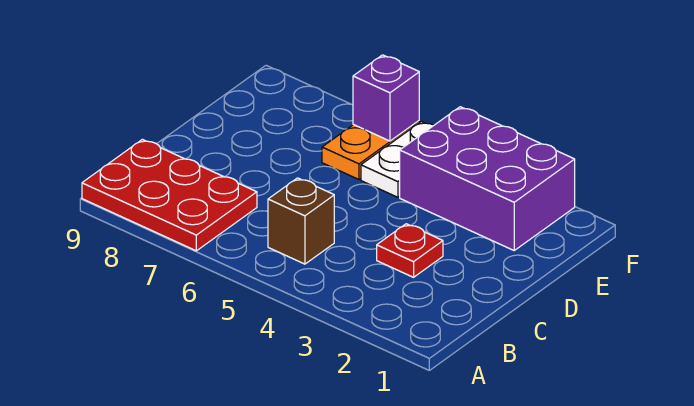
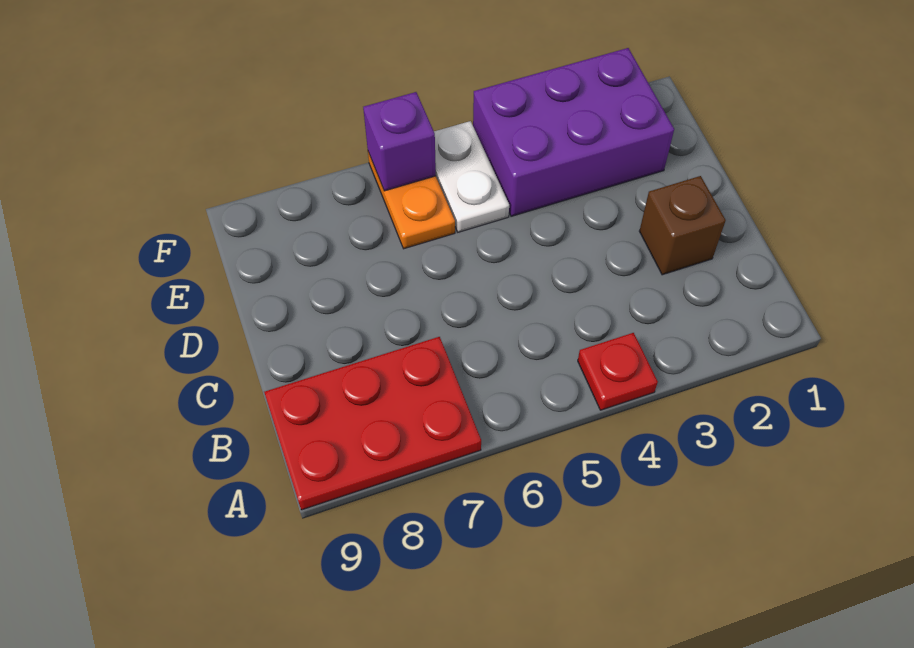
brown 1x1 brick [268,178,334,264] -> brown 1x1 brick moved to [639,176,726,275]
red 1x1 plate [377,224,443,277] -> red 1x1 plate moved to [578,333,658,410]

